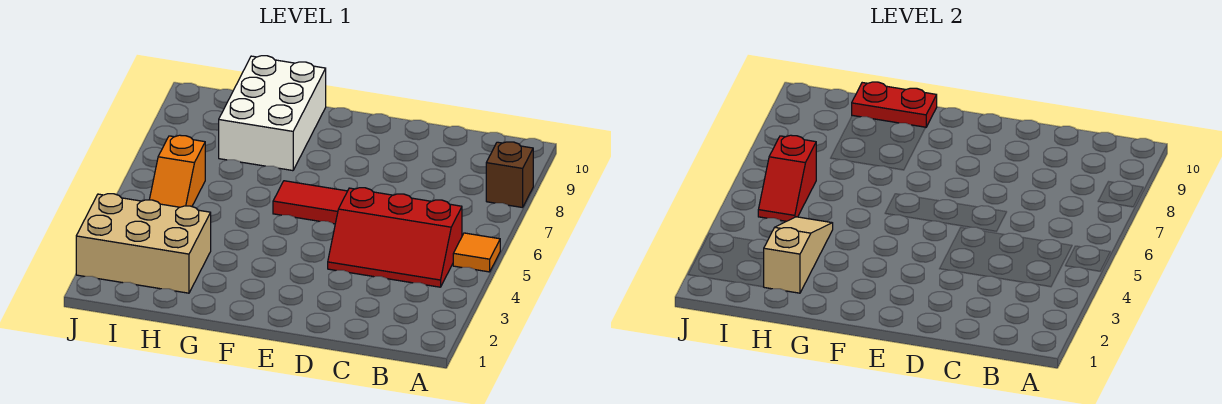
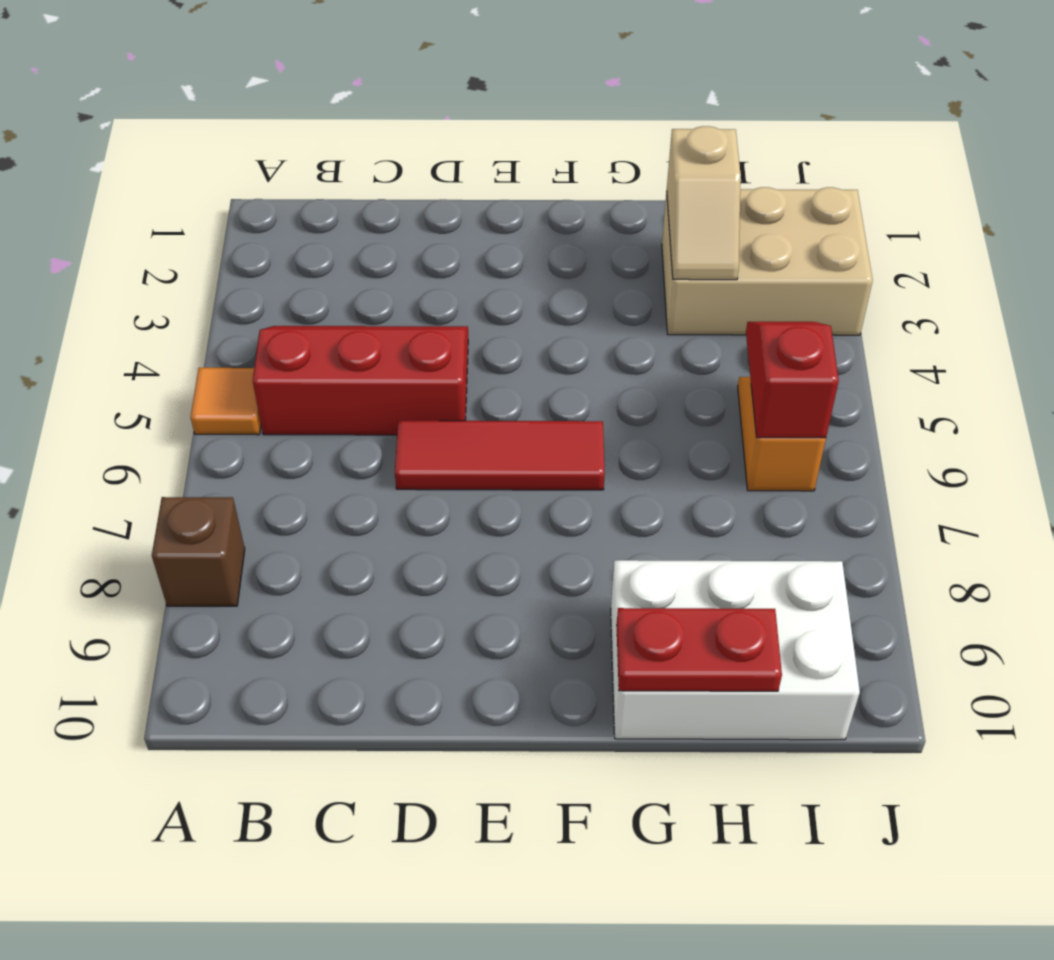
white 2x3 brick [219,56,326,171] -> white 2x3 brick turned to [611,560,860,740]
tan 1x3 slope [764,217,833,293] -> tan 1x2 slope [667,126,741,280]

